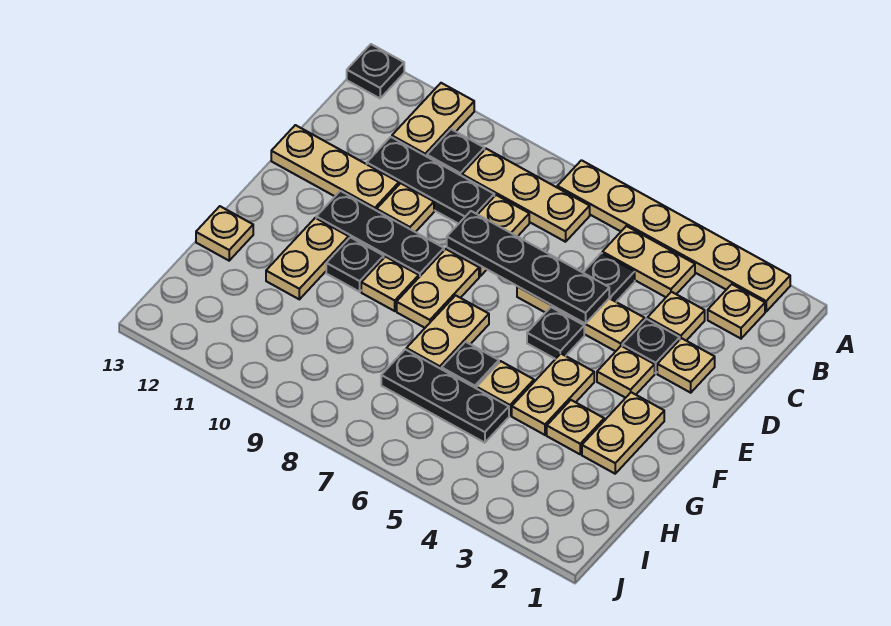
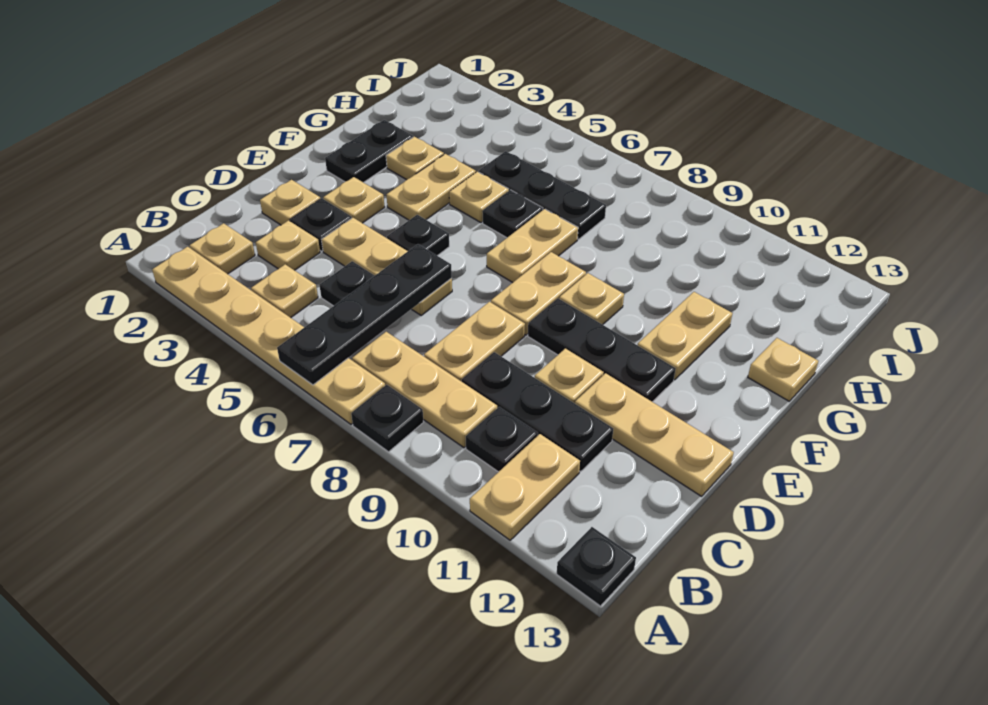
tan 1x2 plate [602,226,695,297] -> tan 1x1 plate [251,264,318,318]
black 1x4 plate [447,211,609,324] -> black 1x4 plate turned to [277,244,452,385]
tan 1x2 plate [582,392,664,474] -> black 1x2 plate [325,120,413,183]
black 1x1 plate [326,237,384,292] -> black 1x1 plate moved to [351,385,423,452]

